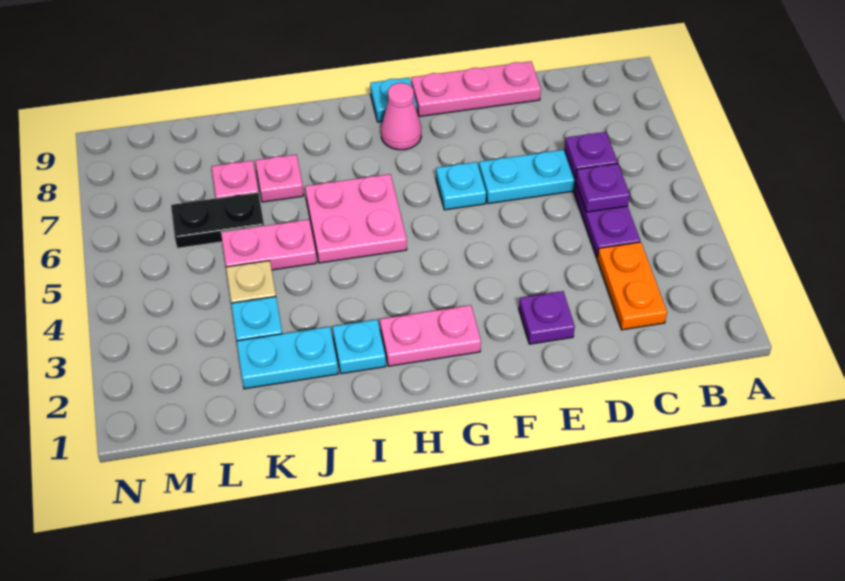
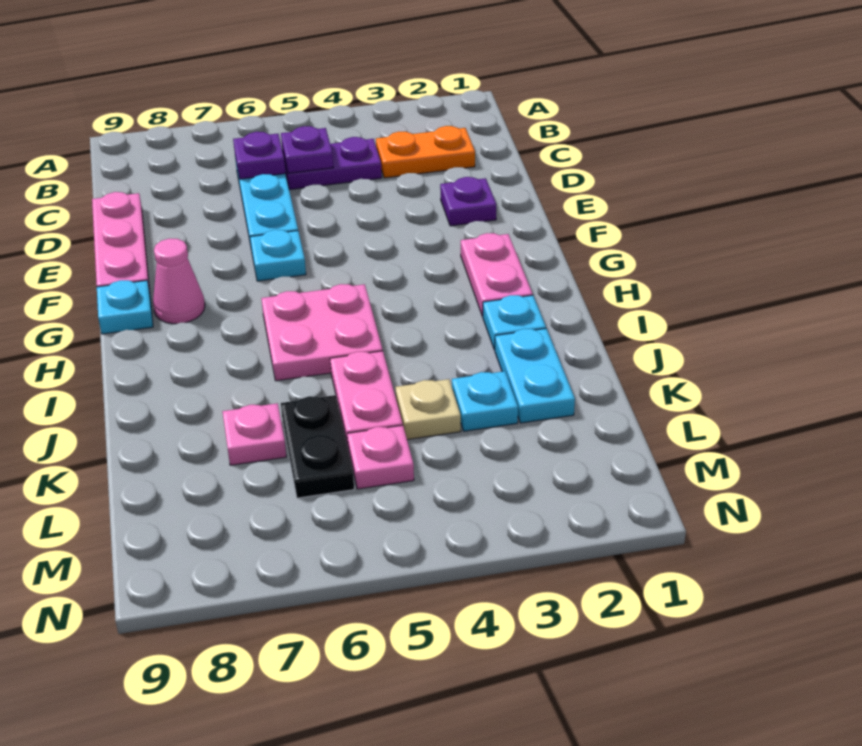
pink 1x1 plate [255,155,304,202] -> pink 1x1 plate moved to [347,425,414,489]

